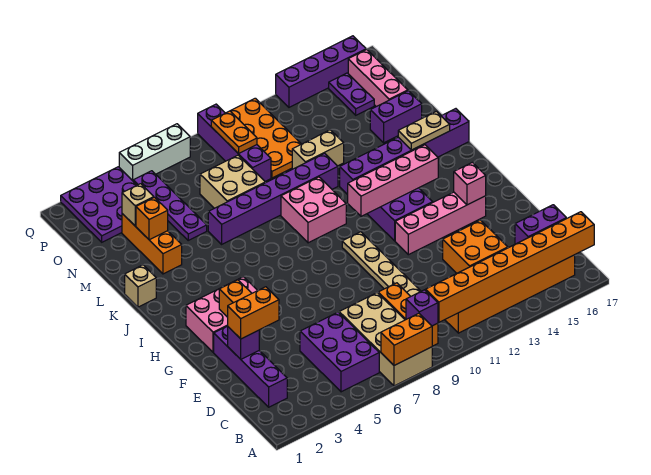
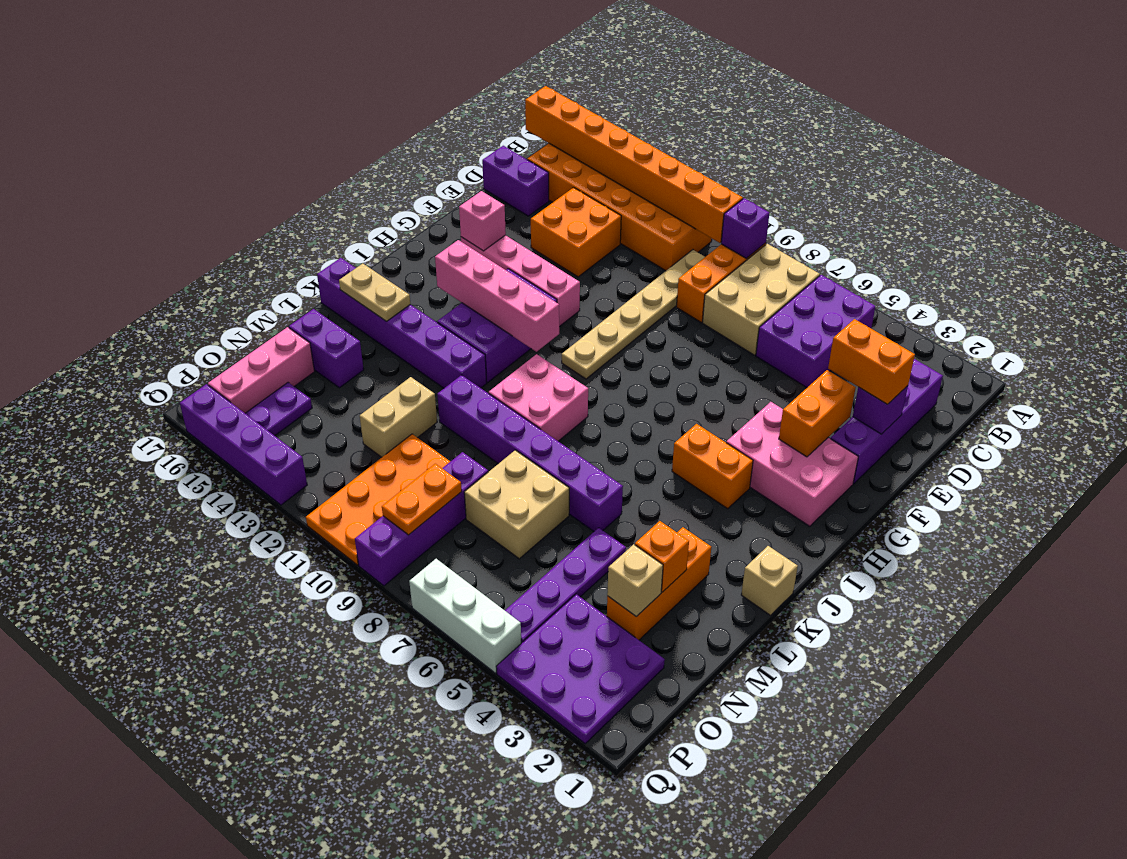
tan 2x4 brick [339,293,432,386] -> tan 2x3 brick [703,244,820,355]
orange 1x2 brick [381,313,432,365] -> orange 1x2 brick moved to [672,424,753,509]
tan 1x2 brick [292,130,344,169] -> tan 1x2 brick turned to [360,377,437,457]

